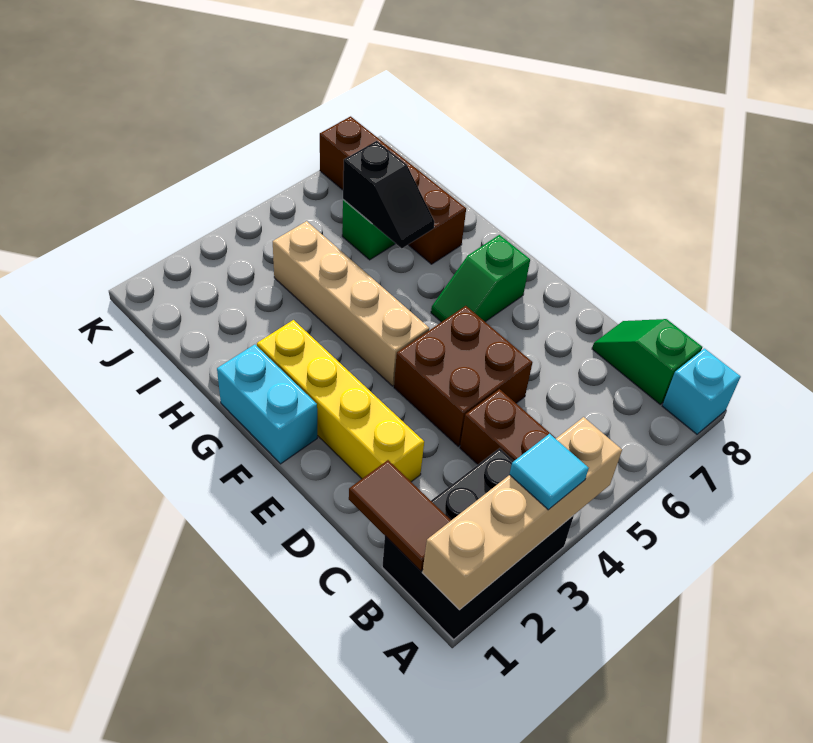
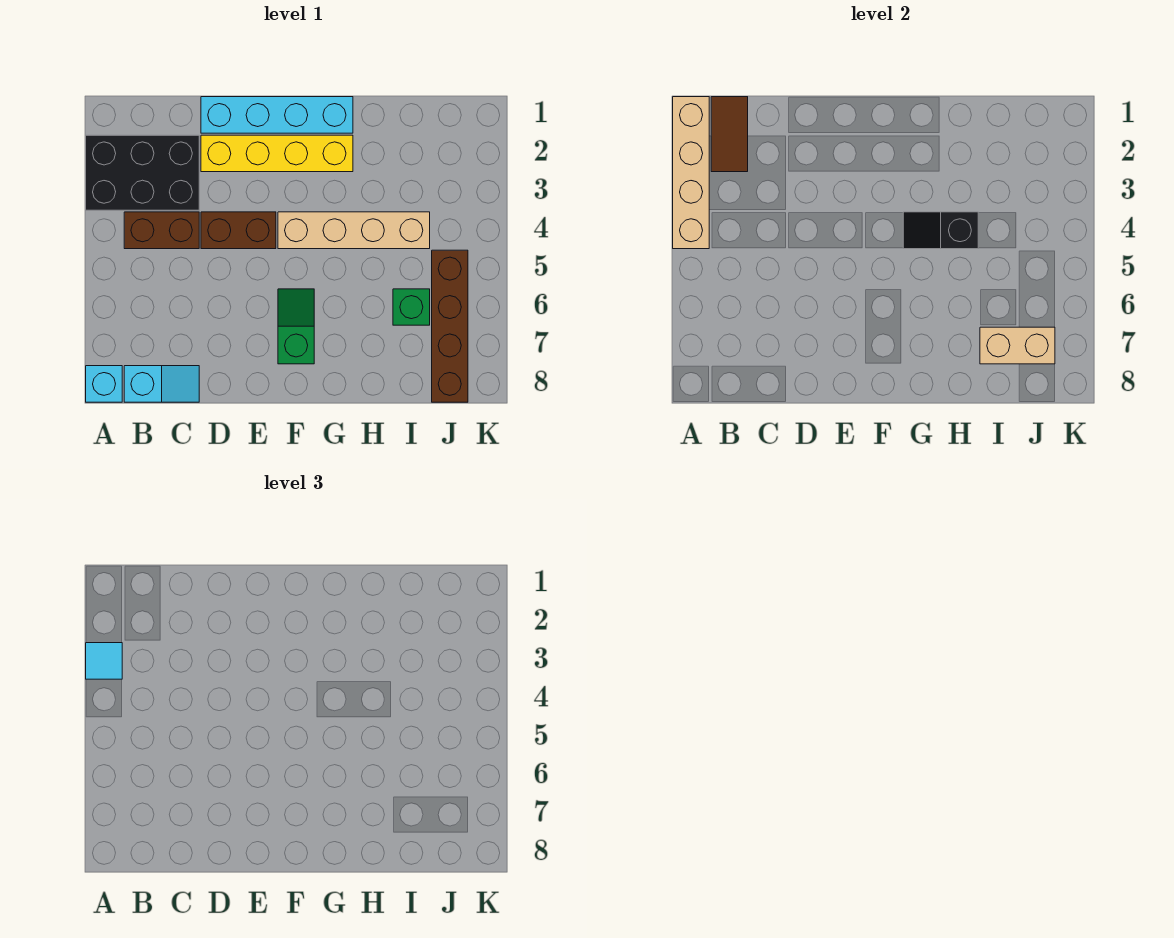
black 2x3 brick [382,448,574,639] -> black 2x3 brick turned to [86,135,199,210]
brown 1x2 tile [349,460,451,571] -> brown 1x2 tile turned to [711,97,748,172]
green 1x2 slope [592,319,702,404] -> cyan 1x2 slope [124,366,199,402]
brown 2x2 brick [394,306,533,446] -> brown 1x2 brick [201,212,276,249]
cyan 1x2 brick [217,344,317,464] -> cyan 1x4 brick [201,97,353,133]
black 1x2 slope [343,141,434,248] -> black 1x2 slope moved to [903,212,978,249]
brown 1x4 brick [320,116,466,264] -> brown 1x4 brick turned to [432,250,468,402]
none -> tan 1x2 brick [980,327,1055,364]

